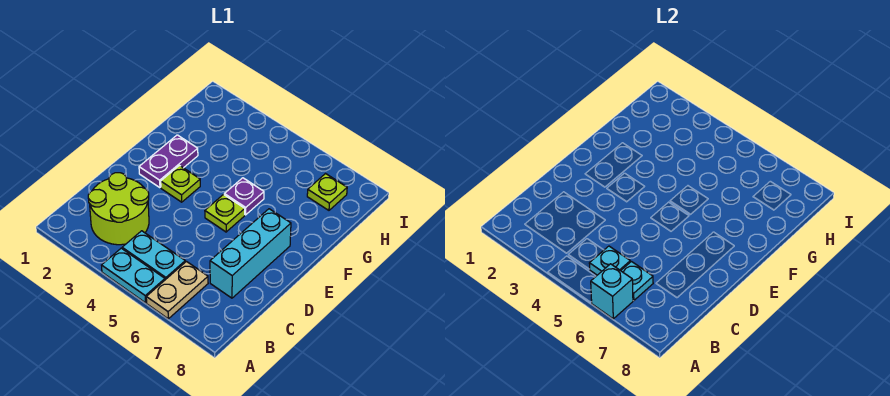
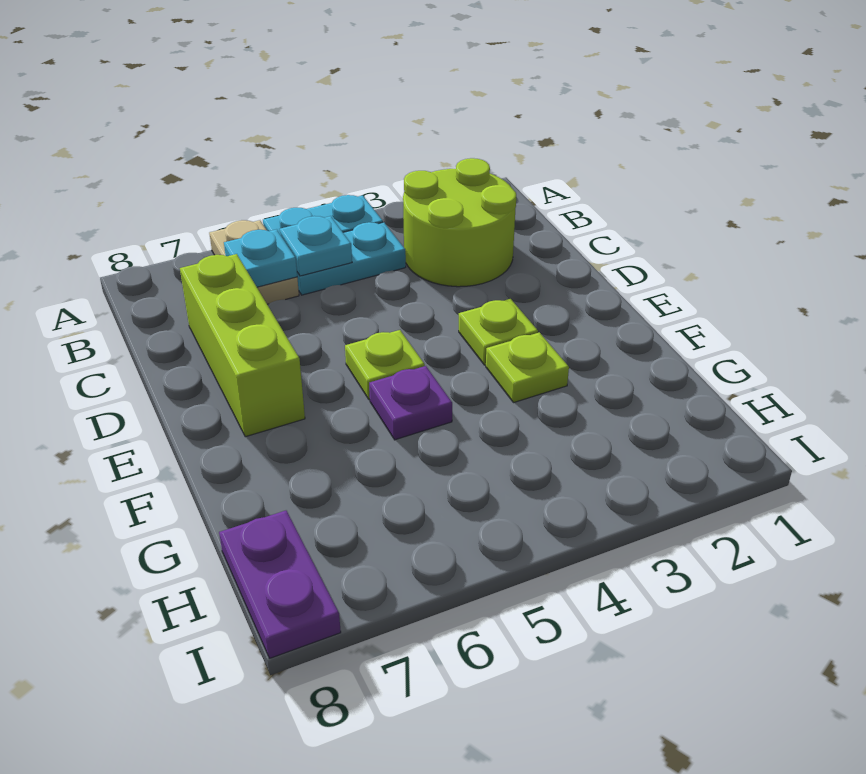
cyan 1x1 brick [591,264,633,319] -> none
cyan 1x3 brick [210,209,291,298] -> lime 1x3 brick [180,254,305,437]
purple 1x2 plate [139,135,198,188] -> purple 1x2 plate moved to [219,511,341,658]
lime 1x1 plate [307,174,347,210] -> lime 1x1 plate moved to [486,332,569,403]

